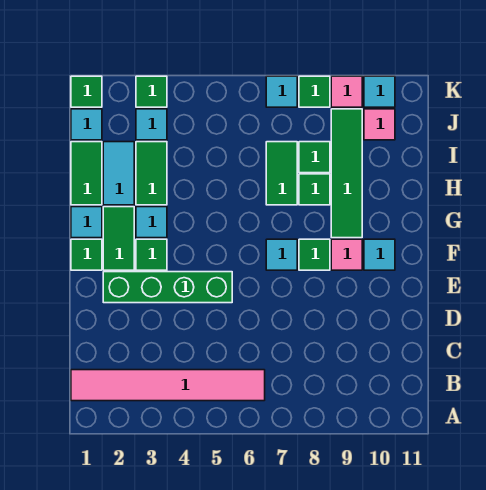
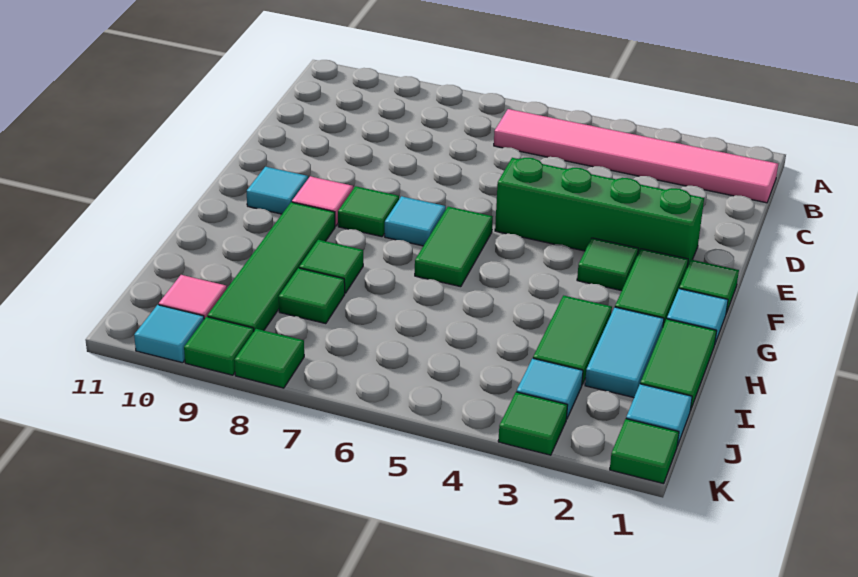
cyan 1x1 tile [136,207,167,238] -> none
green 1x2 tile [266,142,297,205] -> green 1x2 tile moved to [415,207,493,287]
cyan 1x1 tile [266,76,297,107] -> none
pink 1x1 tile [331,76,362,107] -> green 1x1 tile [184,317,254,375]

